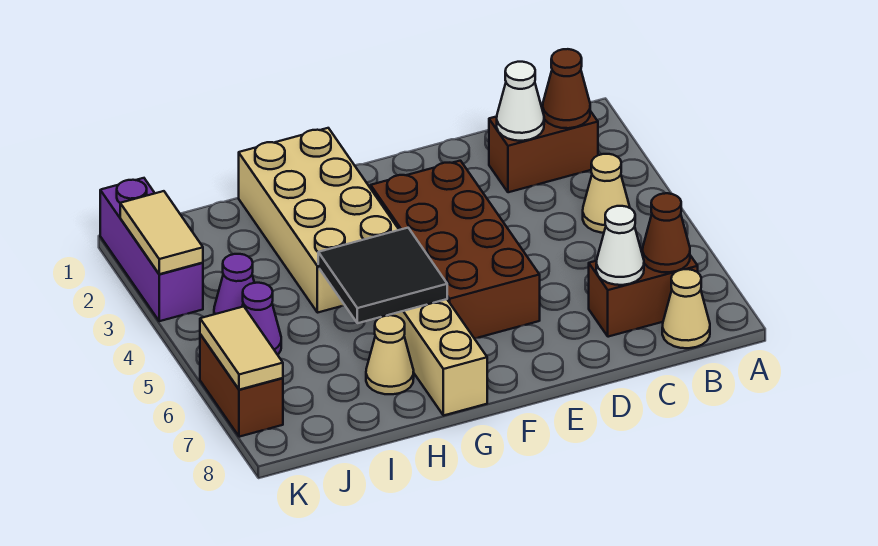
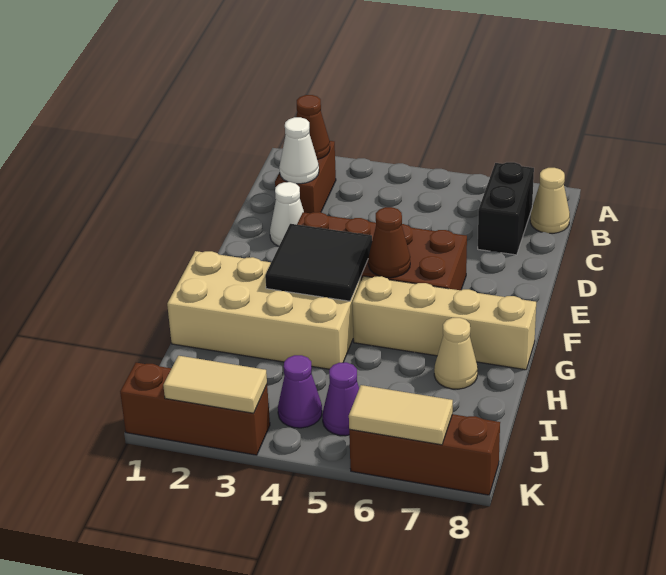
tan 1x1 cone [583,154,630,233] -> none
brown 1x2 brick [589,248,698,337] -> black 1x2 brick [478,162,534,255]
brown 1x1 cone [643,193,690,272] -> brown 1x1 cone moved to [368,207,410,278]
white 1x1 cone [596,206,644,285] -> white 1x1 cone moved to [270,182,304,246]
black 2x2 tile [318,228,447,323] -> black 2x2 tile moved to [265,224,372,301]
purple 1x3 brick [100,178,203,321] -> brown 1x3 brick [120,363,270,455]
brown 1x2 brick [200,334,283,437] -> brown 1x3 brick [349,414,500,495]

